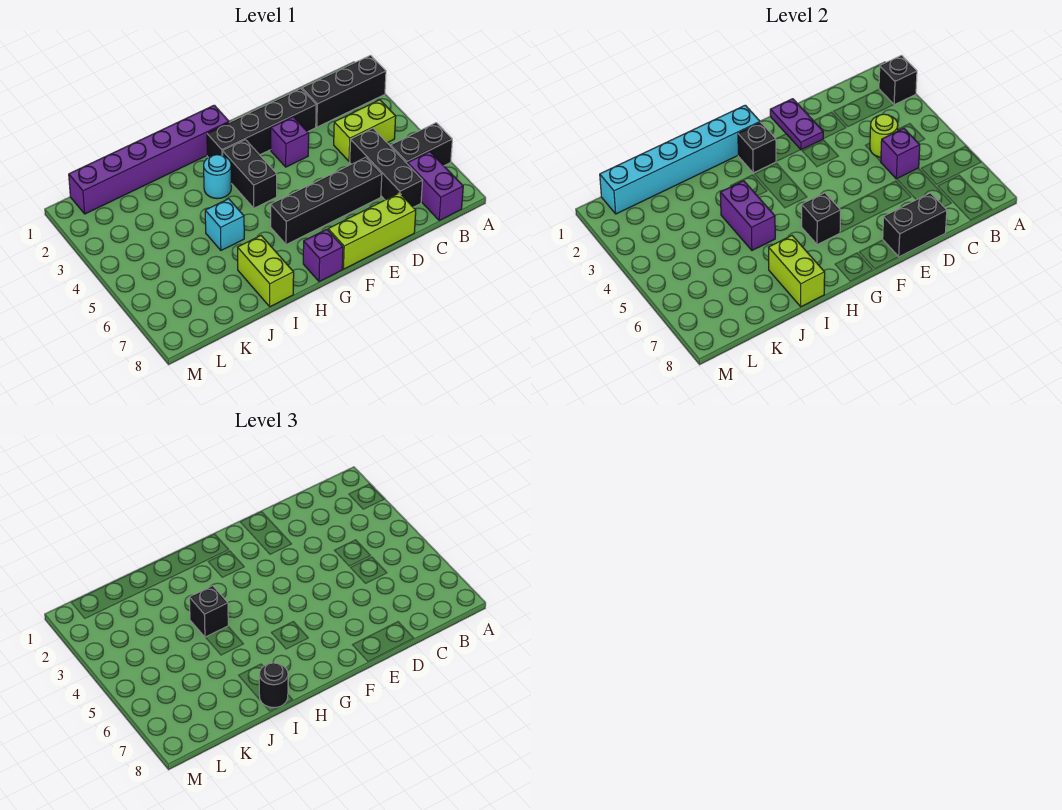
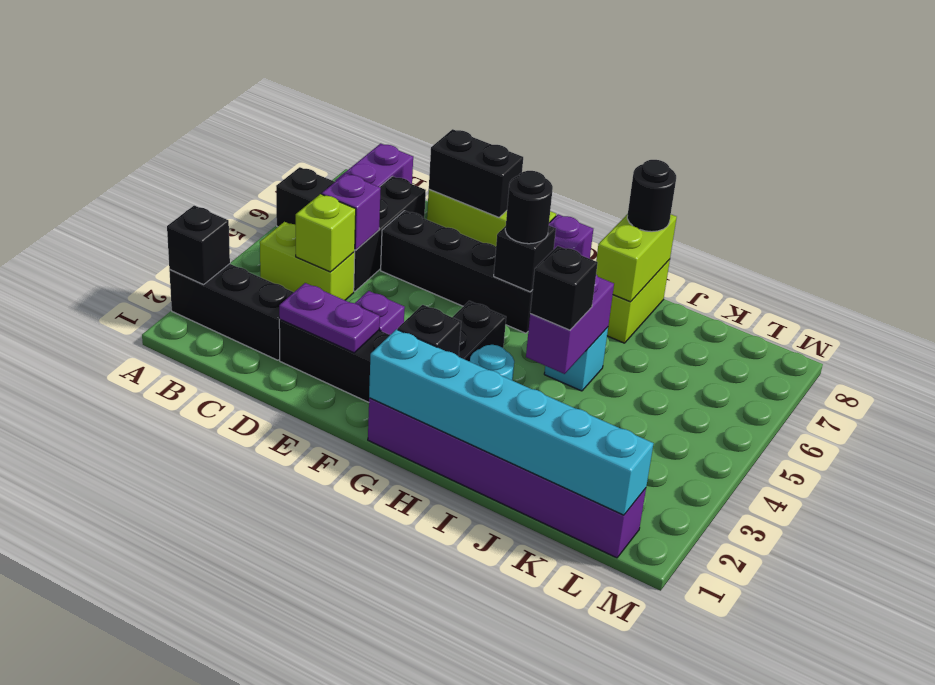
lime 1x1 round brick [870,114,898,157] -> lime 1x1 brick [296,194,356,272]
purple 1x2 plate [770,99,823,150] -> purple 1x2 plate turned to [279,283,380,353]
none -> black 1x1 round brick [505,171,553,244]

